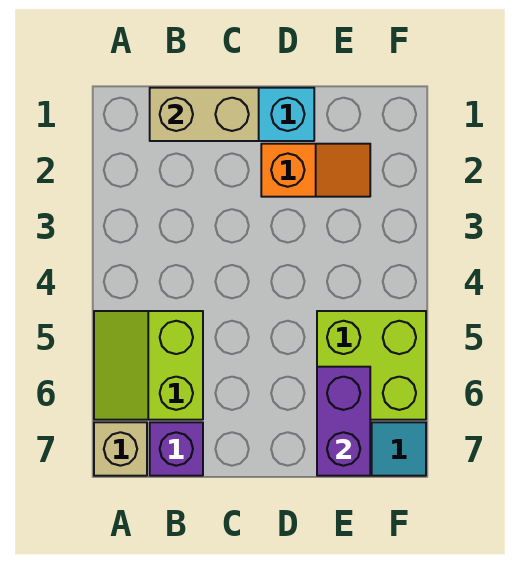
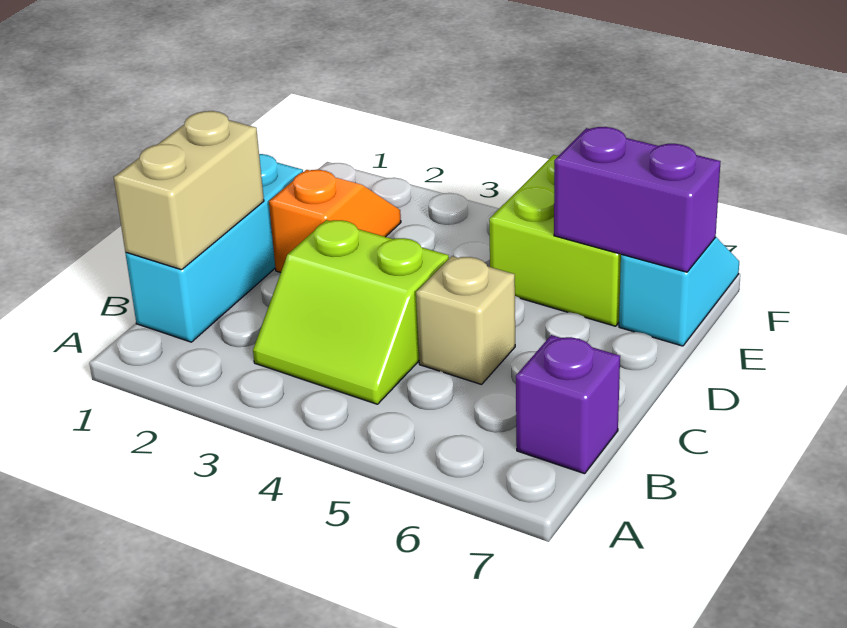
lime 2x2 slope [94,311,203,420] -> lime 2x2 slope moved to [253,220,449,404]
tan 1x1 brick [94,422,147,476] -> tan 1x1 brick moved to [416,256,515,384]

